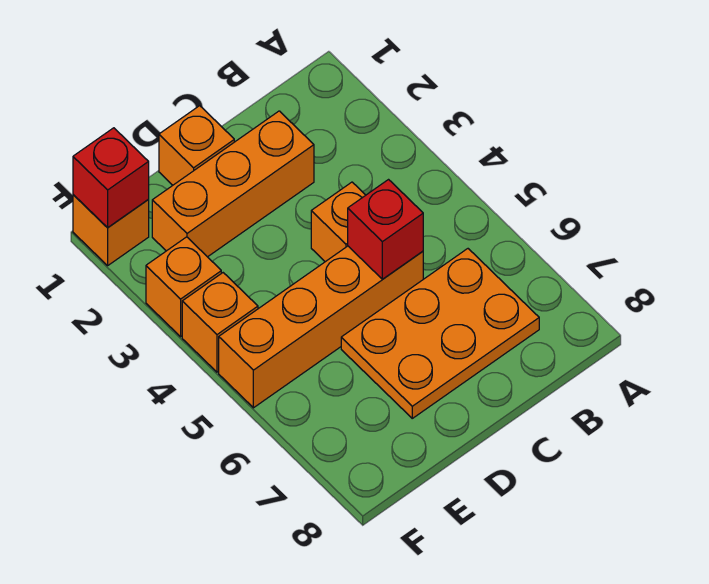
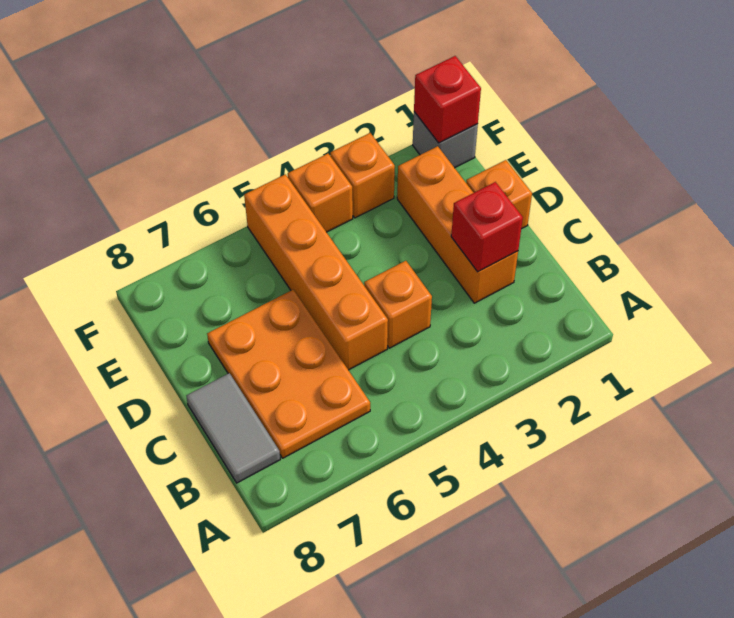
none -> grey 1x2 tile [186,373,280,483]
red 1x1 brick [348,180,423,279] -> red 1x1 brick moved to [451,182,523,272]
orange 1x1 brick [73,195,149,265] -> grey 1x1 brick [413,112,478,168]

